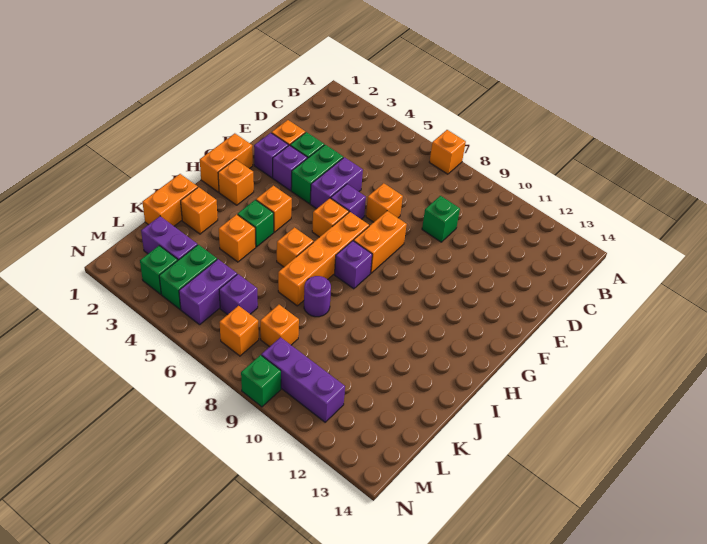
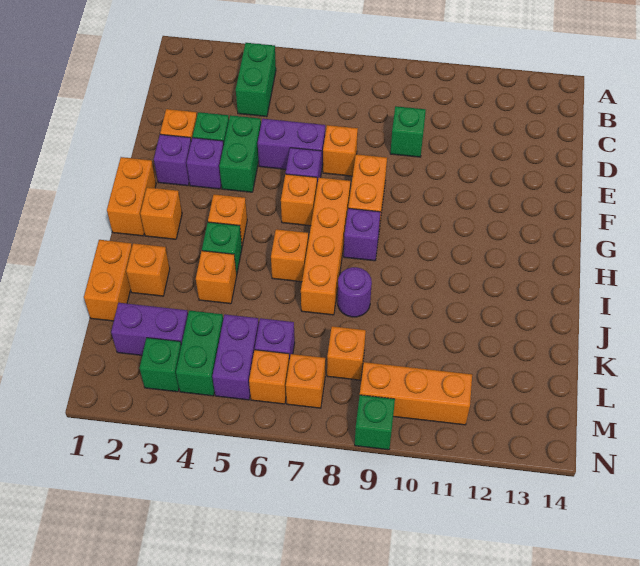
orange 1x1 brick [429,130,466,174] -> orange 1x1 brick moved to [249,350,289,404]
none -> green 1x2 brick [236,43,276,117]
purple 1x2 brick [310,157,363,209] -> purple 1x2 brick turned to [258,119,325,172]
purple 1x3 brick [261,337,345,422] -> orange 1x3 brick [360,362,472,425]

